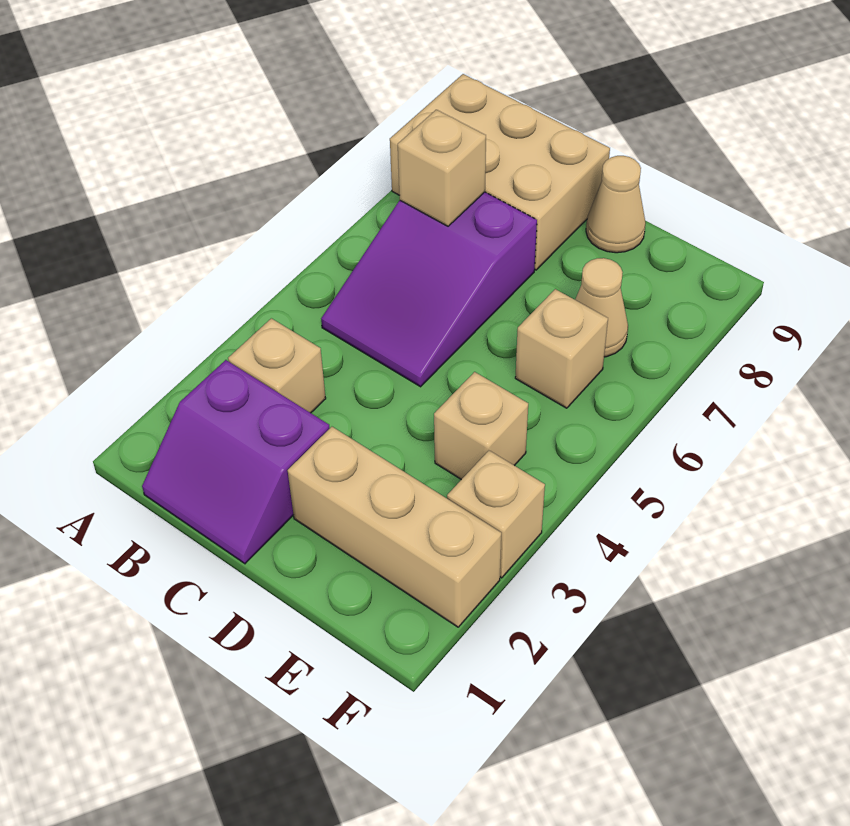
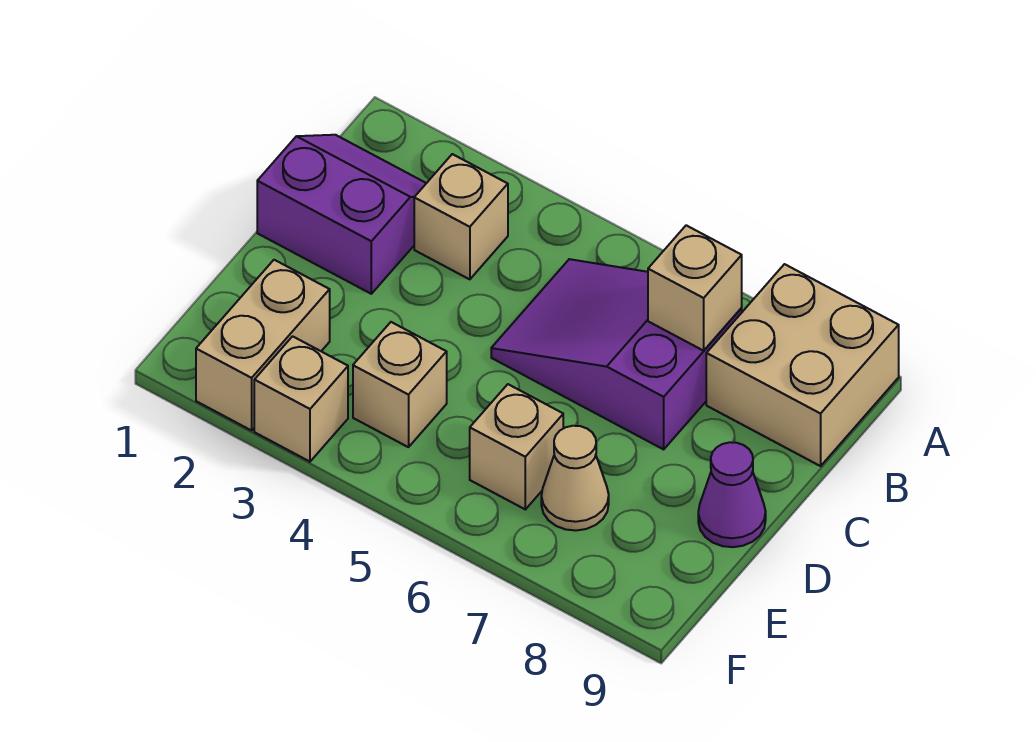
tan 2x3 brick [390,74,610,270] -> tan 2x2 brick [706,264,899,466]
purple 2x2 slope [142,360,330,564] -> purple 2x2 slope turned to [257,135,426,294]
tan 1x3 brick [288,427,501,627] -> tan 1x2 brick [196,260,330,430]
tan 1x1 cone [586,156,646,253] -> purple 1x1 cone [698,442,766,547]

